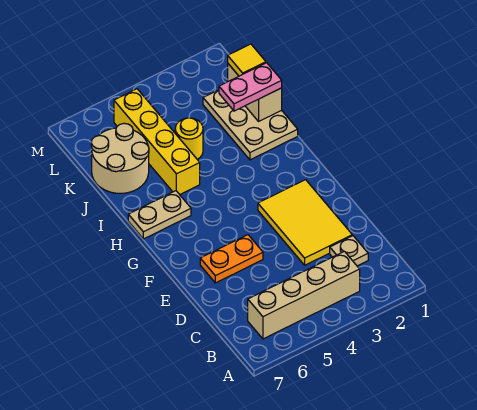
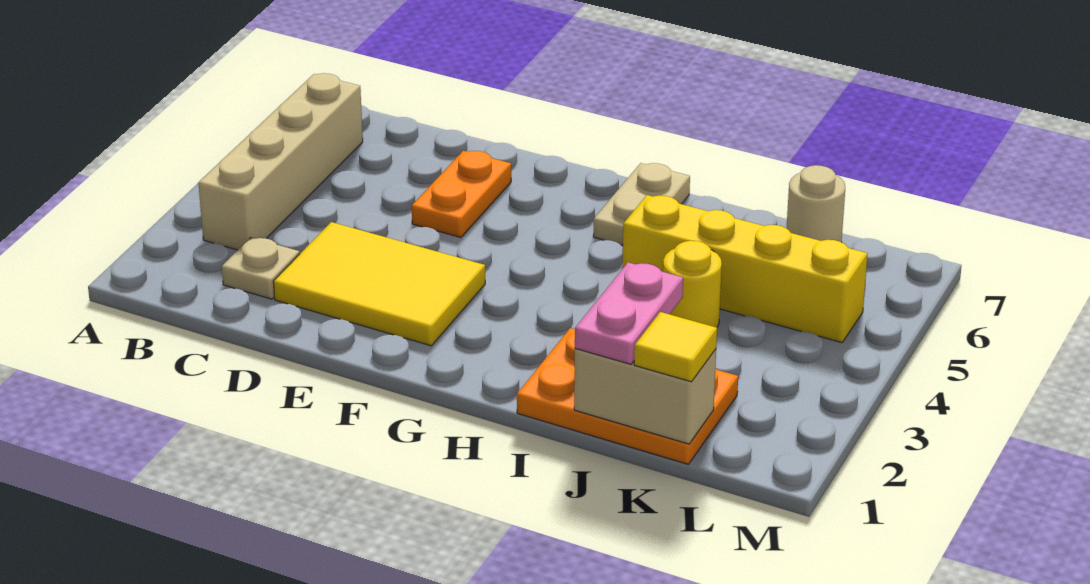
tan 2x3 plate [203,90,298,160] -> orange 2x3 plate [517,328,738,464]
tan 2x2 round brick [91,123,149,193] -> tan 1x1 round brick [786,165,845,242]

